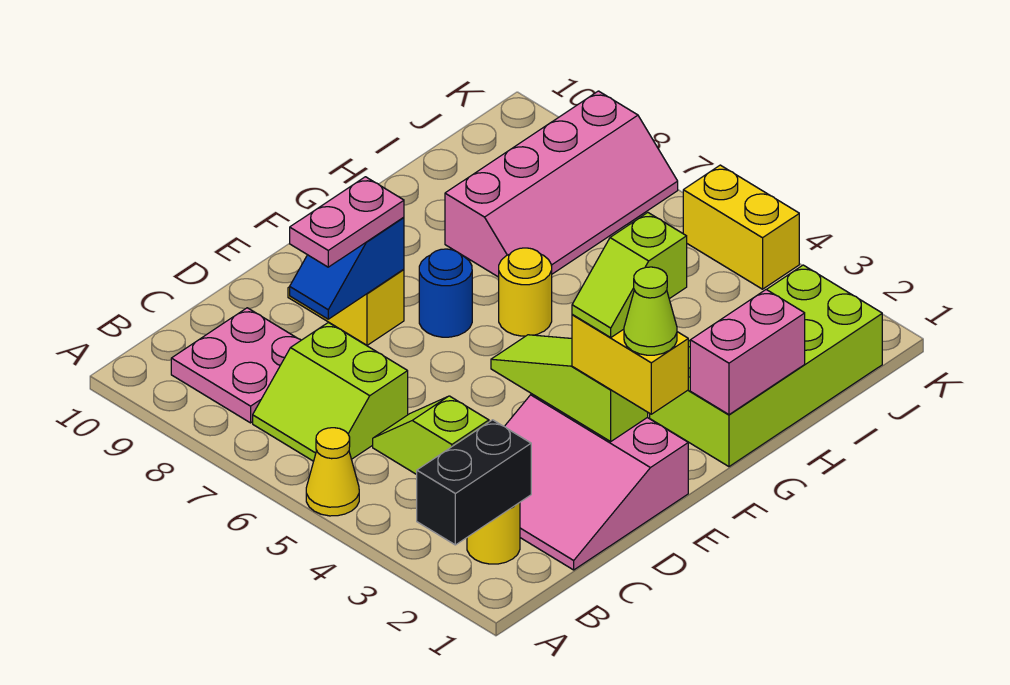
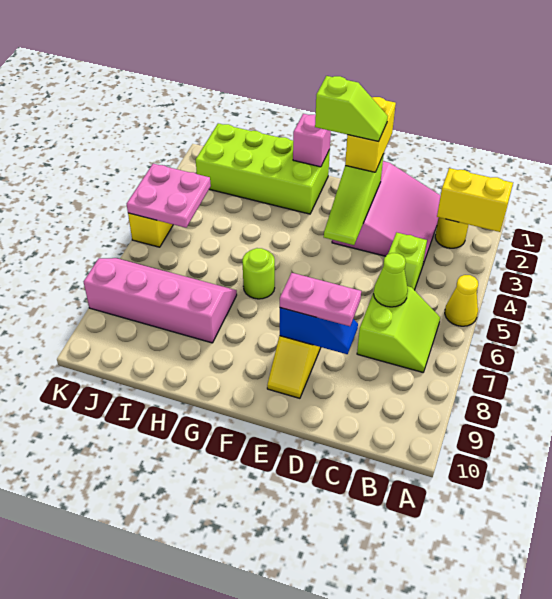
black 1x2 brick [417,420,531,545] -> yellow 1x2 brick [437,168,513,232]
pink 2x2 plate [171,308,301,423] -> pink 2x2 plate moved to [127,164,211,228]
lime 1x1 cone [624,267,677,355] -> lime 1x1 cone moved to [374,253,408,307]
blue 1x1 round brick [419,249,472,337] -> none
pink 1x2 brick [690,289,805,415] -> pink 1x1 brick [293,114,331,167]
yellow 1x1 round brick [499,248,552,336] -> lime 1x1 round brick [242,248,275,299]

